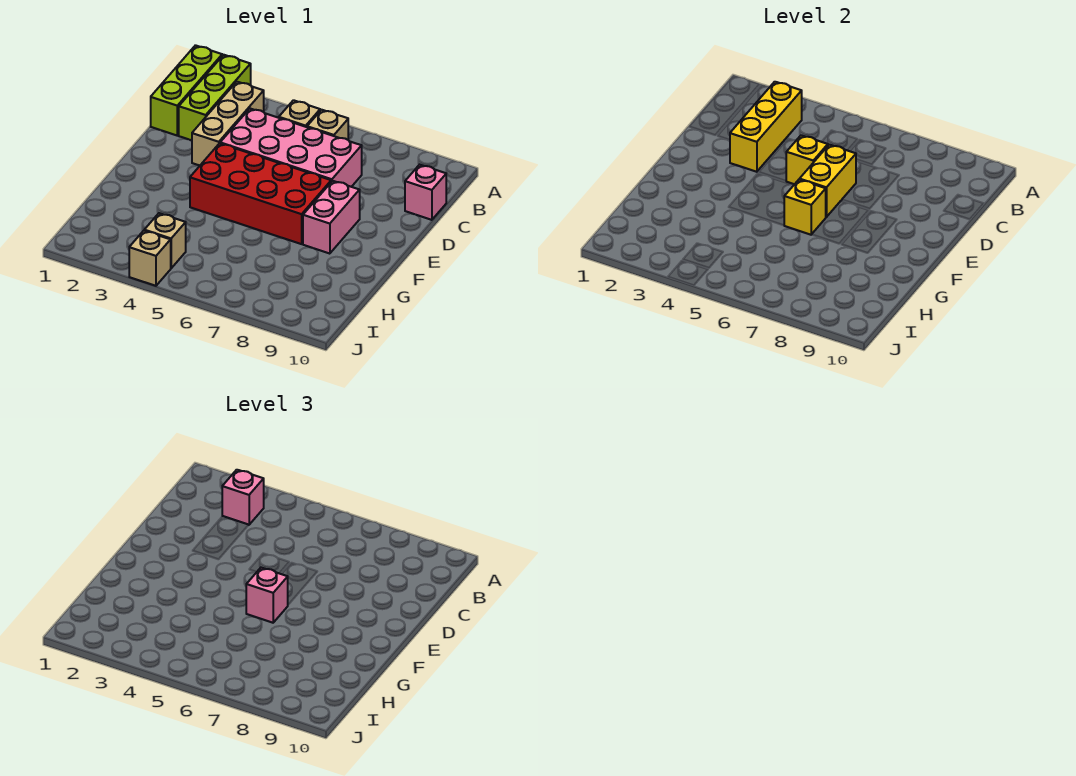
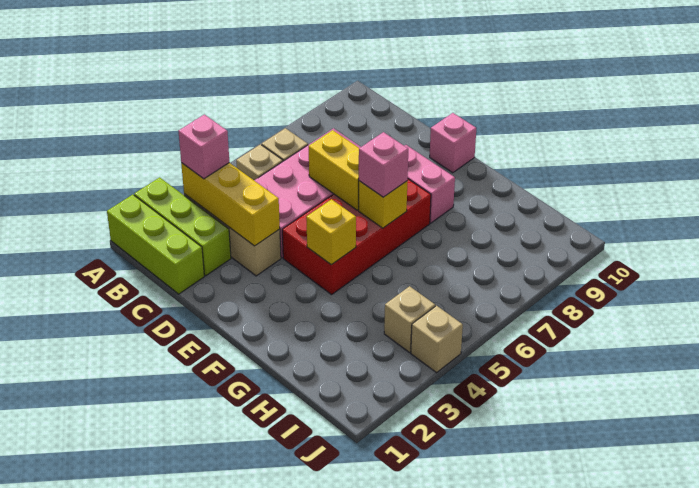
pink 1x1 brick [405,165,446,220] -> pink 1x1 brick moved to [430,113,476,173]
yellow 1x1 brick [786,135,828,184] -> yellow 1x1 brick moved to [306,199,356,265]

